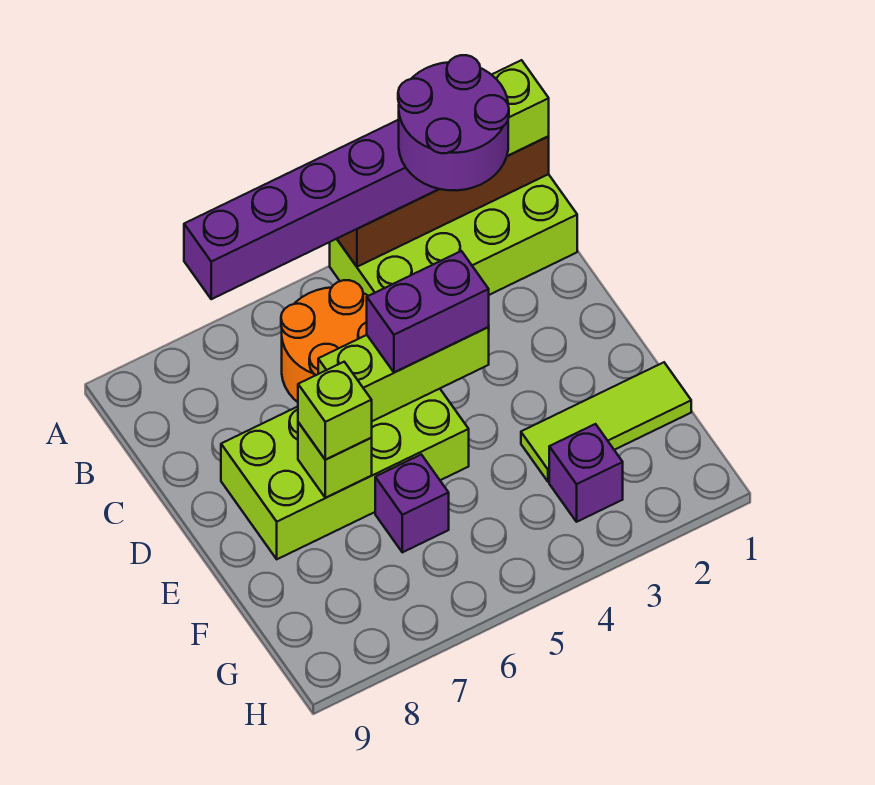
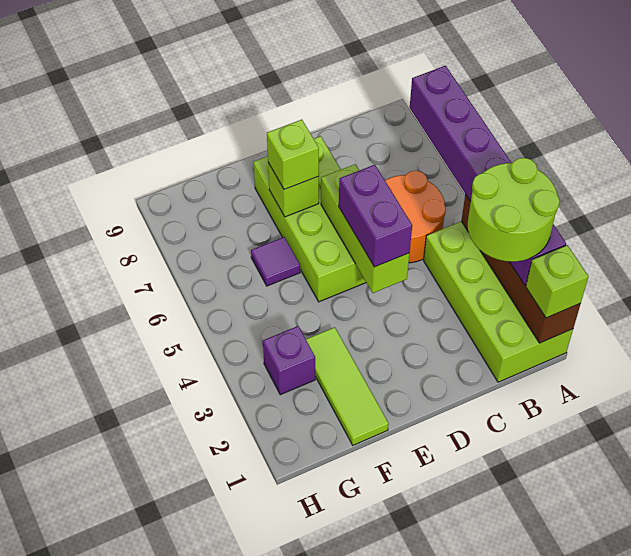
purple 2x2 round brick [398,55,509,191] -> lime 2x2 round brick [468,158,560,262]
purple 1x1 brick [375,455,449,552] -> purple 1x1 tile [251,237,300,286]

